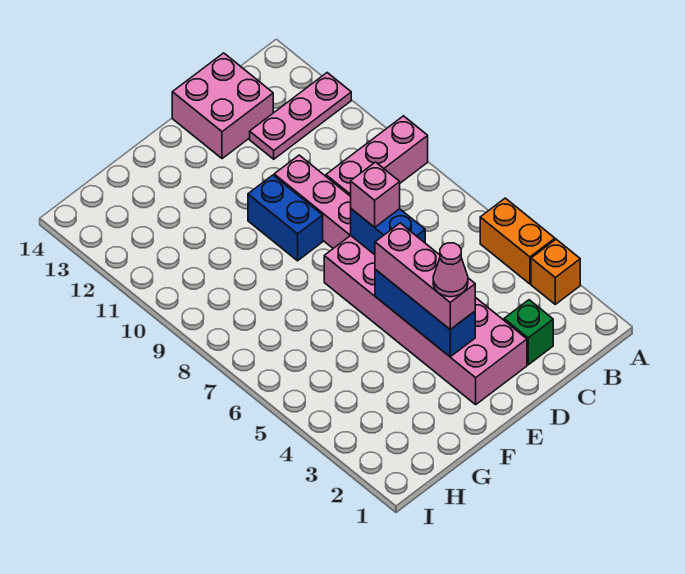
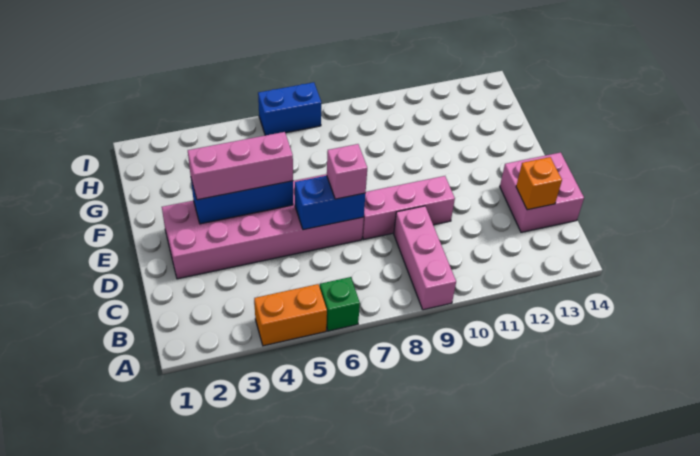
orange 1x1 brick [531,239,580,304] -> orange 1x1 brick moved to [516,157,562,210]
pink 1x3 plate [250,73,351,159] -> none
green 1x1 brick [504,300,553,365] -> green 1x1 brick moved to [320,277,360,331]
pink 1x1 cone [433,243,468,297] -> none
blue 1x2 brick [248,175,323,261] -> blue 1x2 brick moved to [258,82,321,135]

